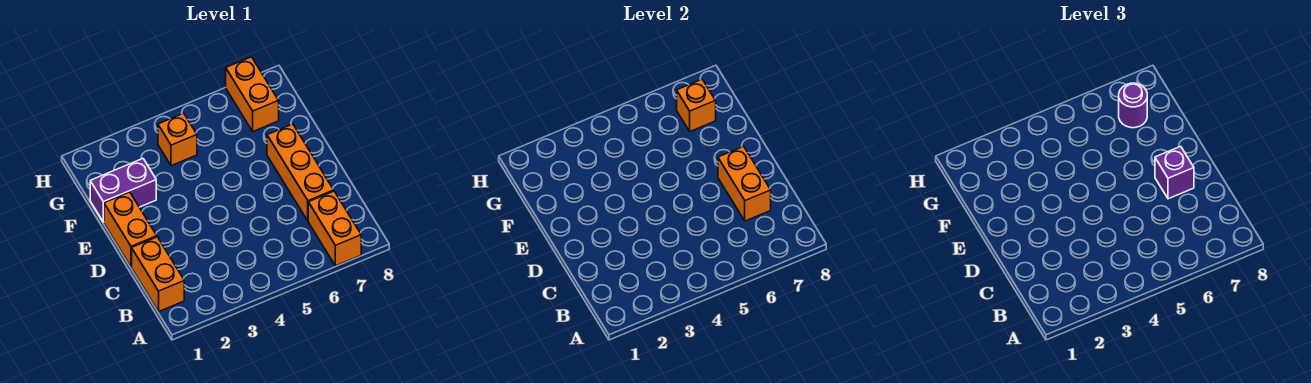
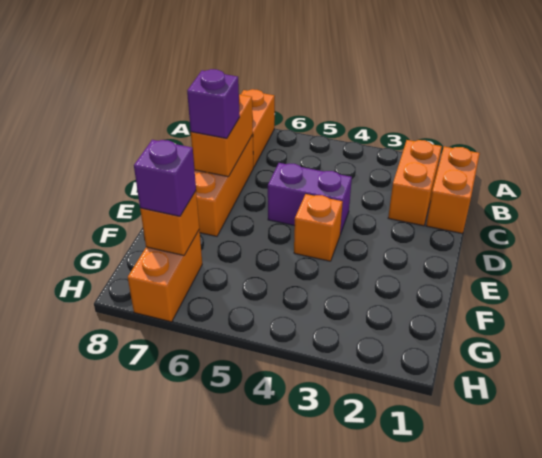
orange 1x2 brick [104,192,157,267] -> orange 1x2 brick moved to [388,140,442,226]
purple 1x2 brick [90,159,156,222] -> purple 1x2 brick moved to [268,163,352,234]
orange 1x1 brick [158,113,197,166] -> orange 1x1 brick moved to [294,194,343,261]
purple 1x1 round brick [1119,83,1147,128] -> purple 1x1 brick [134,140,196,216]

